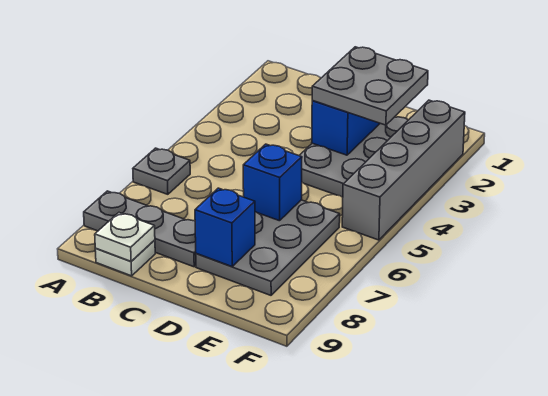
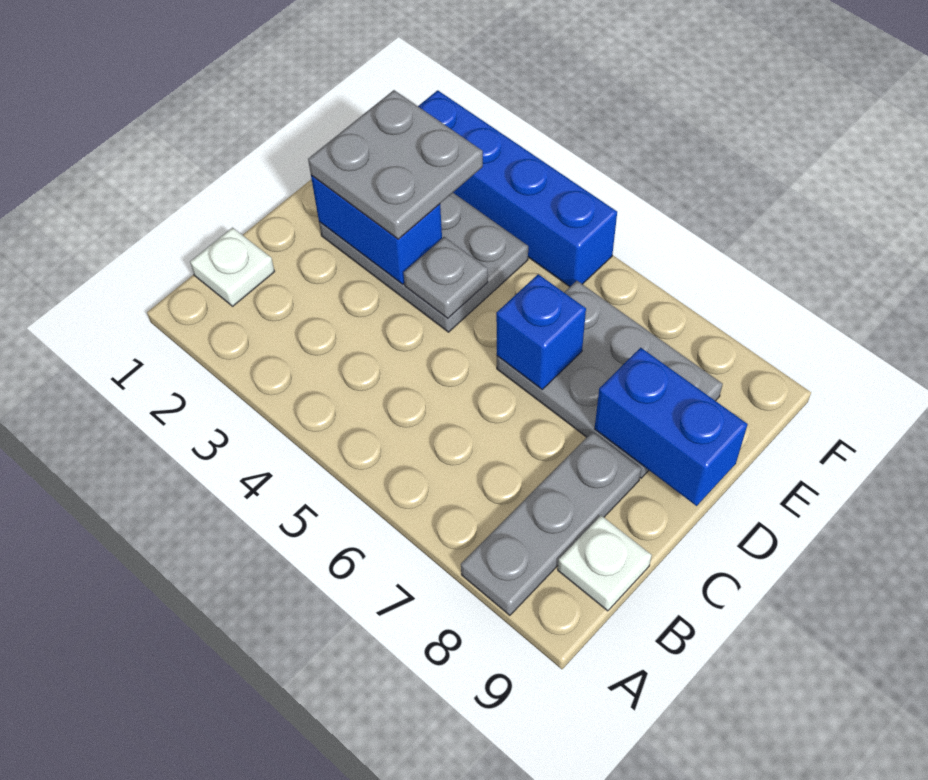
grey 1x1 plate [133,148,190,194] -> grey 1x1 plate moved to [404,237,488,318]
white 1x1 plate [95,213,155,261] -> white 1x1 plate moved to [190,228,275,306]
blue 1x1 brick [195,188,255,266] -> blue 1x2 brick [595,348,748,506]
grey 1x4 brick [342,100,465,240] -> blue 1x4 brick [418,90,617,287]

